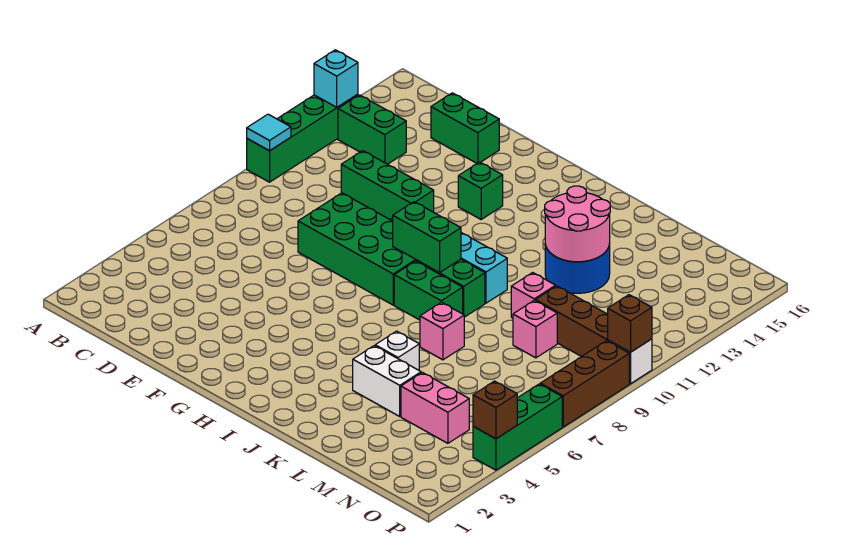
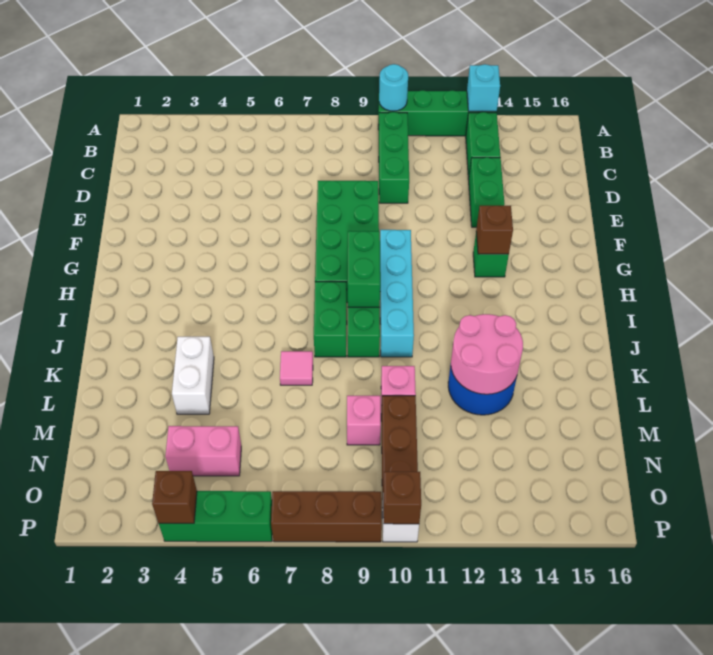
cyan 1x1 tile [247,114,291,151] -> cyan 1x1 round brick [379,64,408,111]
green 1x3 brick [341,151,434,220] -> green 1x3 brick moved to [379,112,409,203]
green 1x2 brick [431,93,499,163] -> green 1x2 brick moved to [469,157,505,227]
none -> brown 1x1 brick [476,206,513,254]
white 1x1 brick [375,331,419,370] -> none
pink 1x1 brick [420,302,464,360] -> pink 1x1 tile [280,351,313,385]
pink 1x2 brick [401,372,469,443] -> pink 1x2 brick turned to [165,426,241,476]

